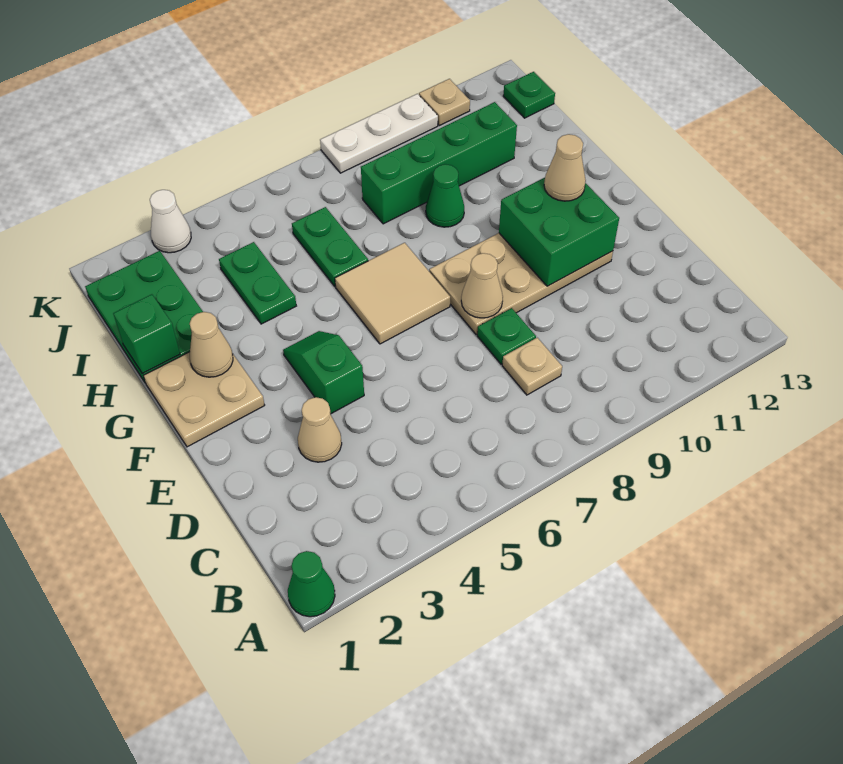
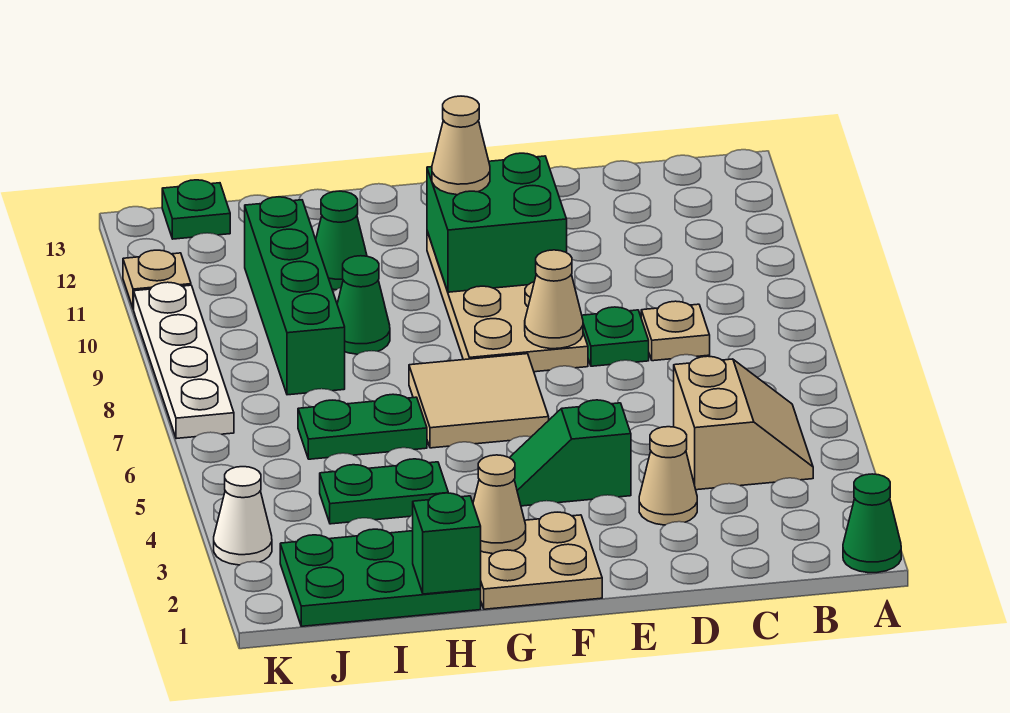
none -> tan 2x2 slope [674,356,813,490]
none -> green 1x1 cone [316,191,367,290]
white 1x3 plate [320,94,438,173] -> white 1x4 plate [134,282,234,439]

